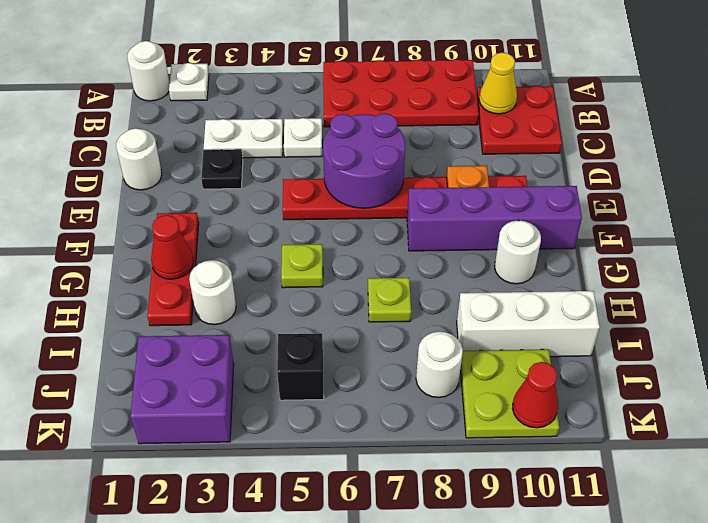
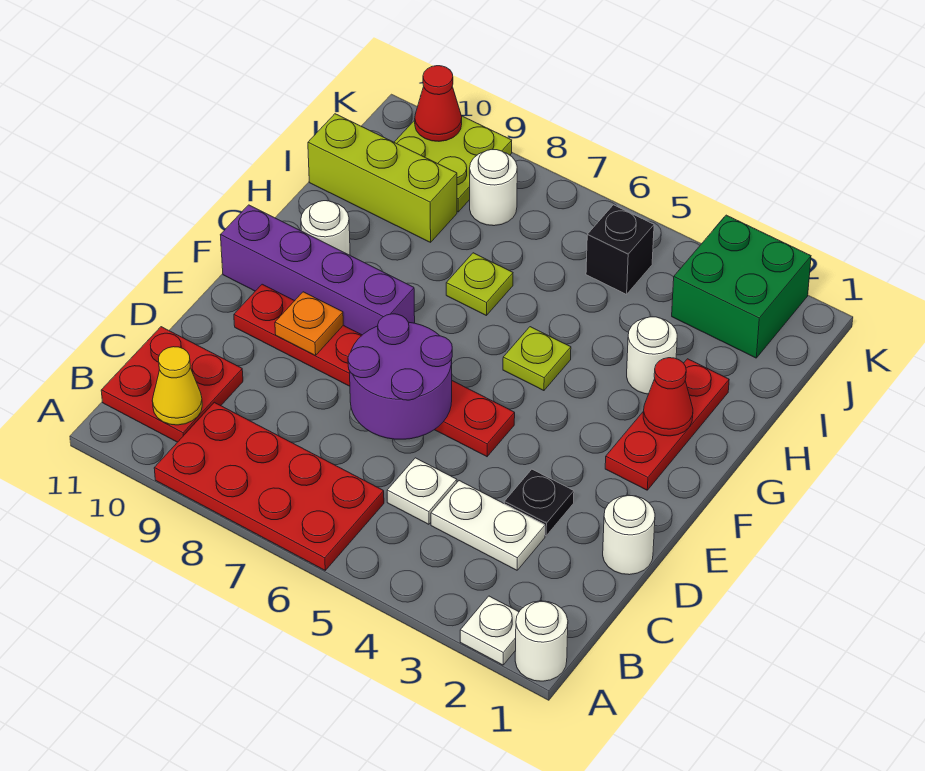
white 1x3 brick [457,291,600,357] -> lime 1x3 brick [308,114,457,242]
purple 2x2 brick [131,335,234,444] -> green 2x2 brick [672,215,811,358]

